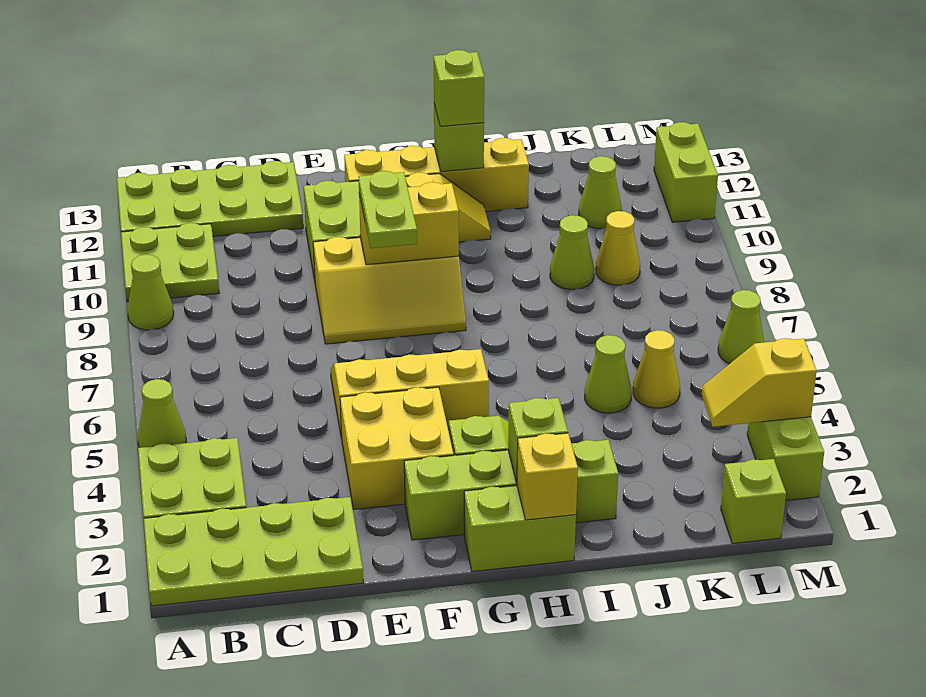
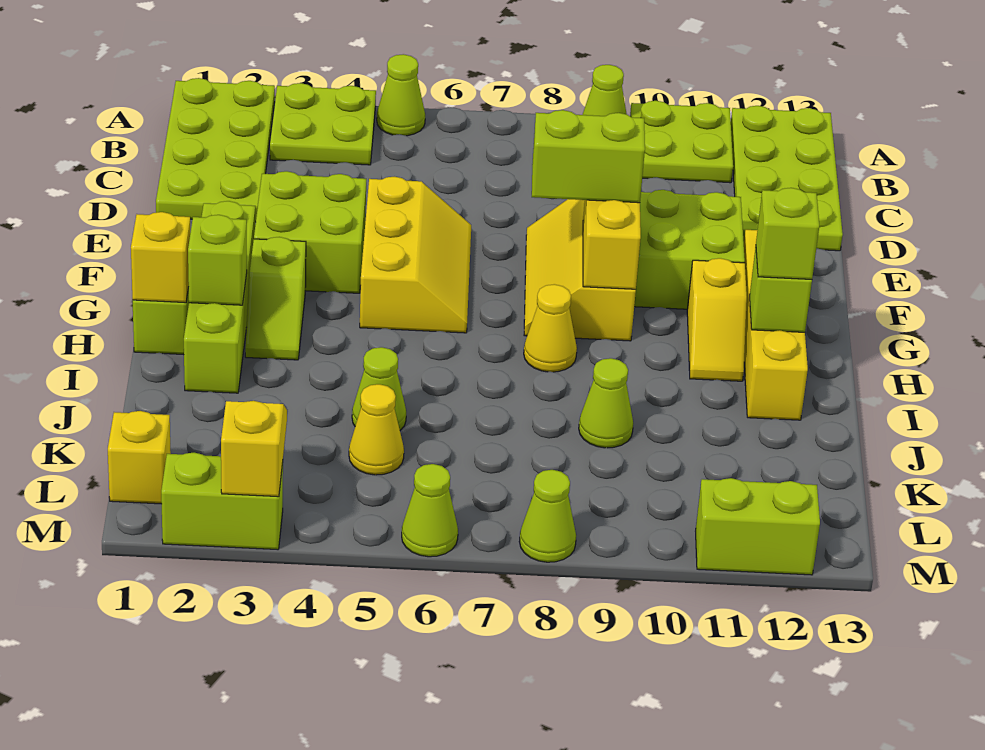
yellow 2x2 brick [340,387,453,509] -> lime 2x2 brick [254,171,366,293]
lime 1x2 plate [359,171,417,248] -> lime 1x2 brick [532,110,645,203]
yellow 1x1 cone [596,211,640,285] -> yellow 1x1 cone moved to [524,284,577,372]
lime 1x1 cone [579,156,622,229] -> lime 1x1 cone moved to [519,470,576,562]
lime 1x1 brick [721,459,786,544] -> yellow 1x1 brick [108,411,171,504]

